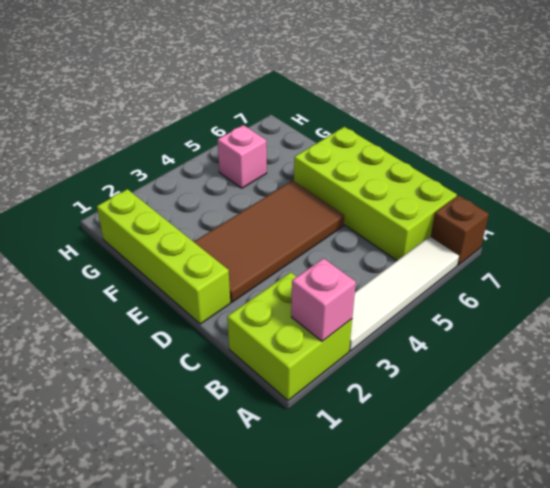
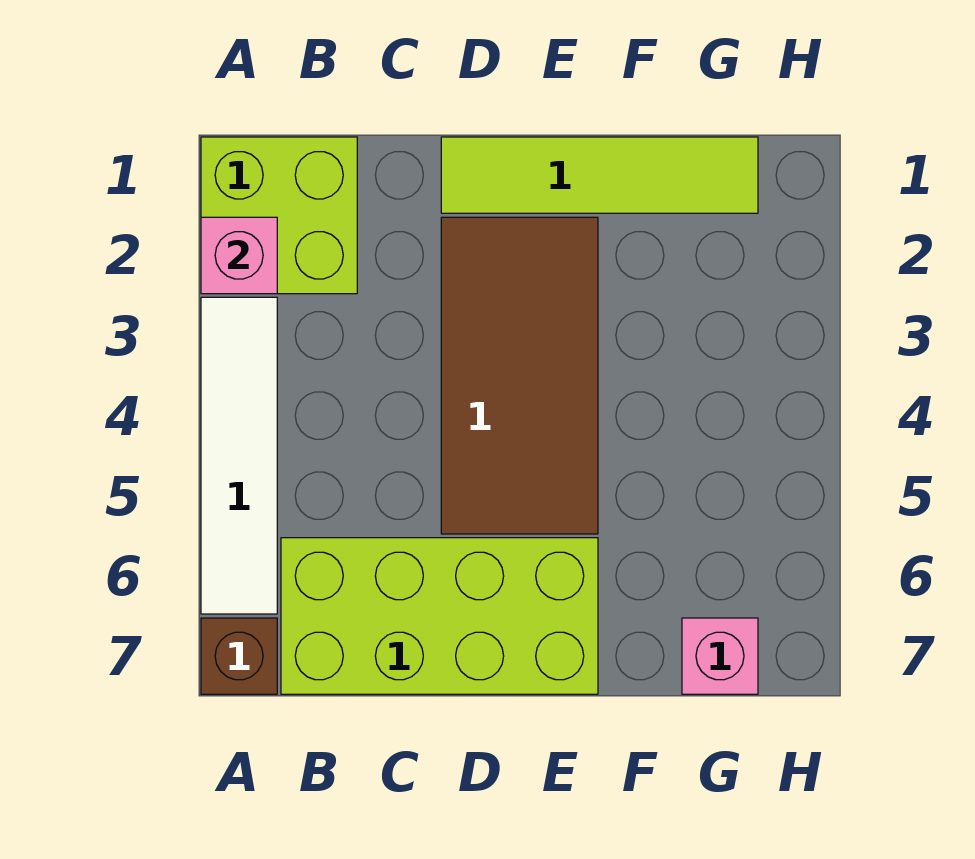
lime 1x4 brick [97,189,230,324] -> lime 1x4 tile [441,137,758,213]
pink 1x1 brick [218,125,267,188] -> pink 1x1 brick moved to [682,618,758,694]

